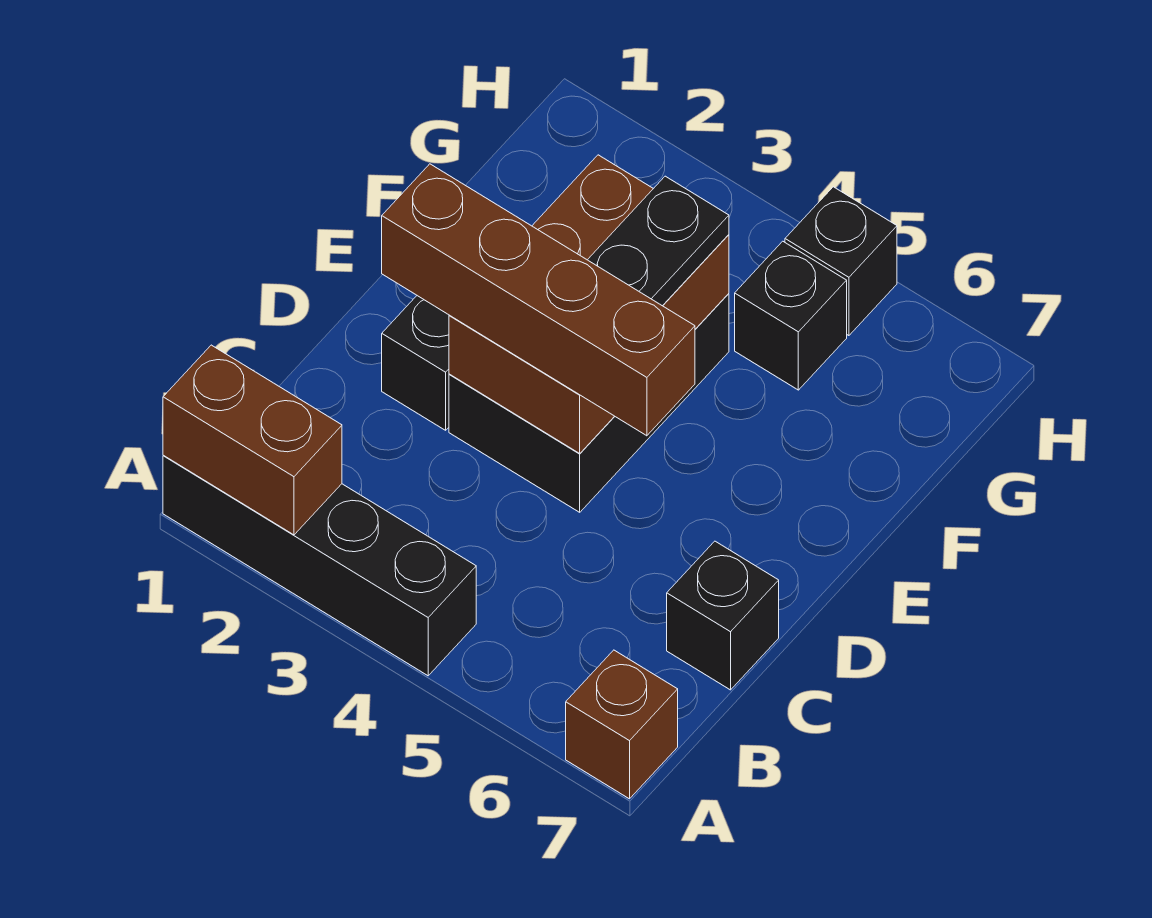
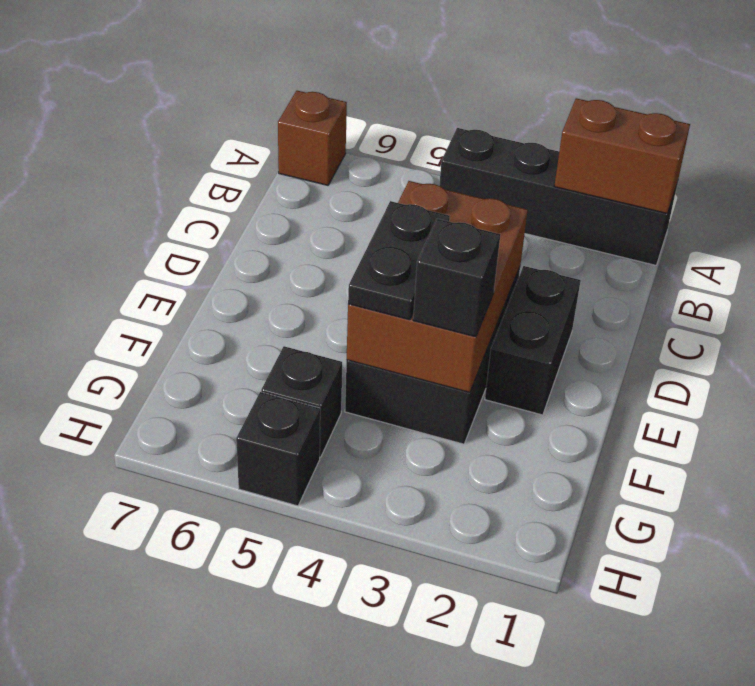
black 1x1 brick [667,541,779,690] -> black 1x1 brick moved to [413,219,500,337]
brown 1x4 brick [382,164,695,436] -> none

